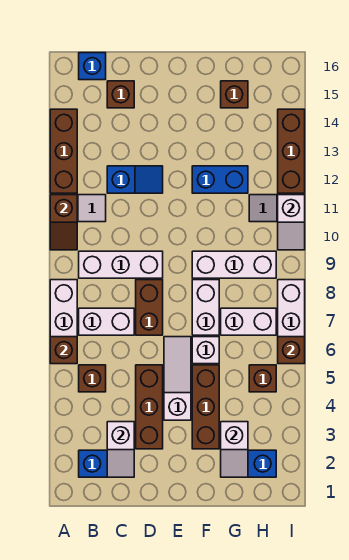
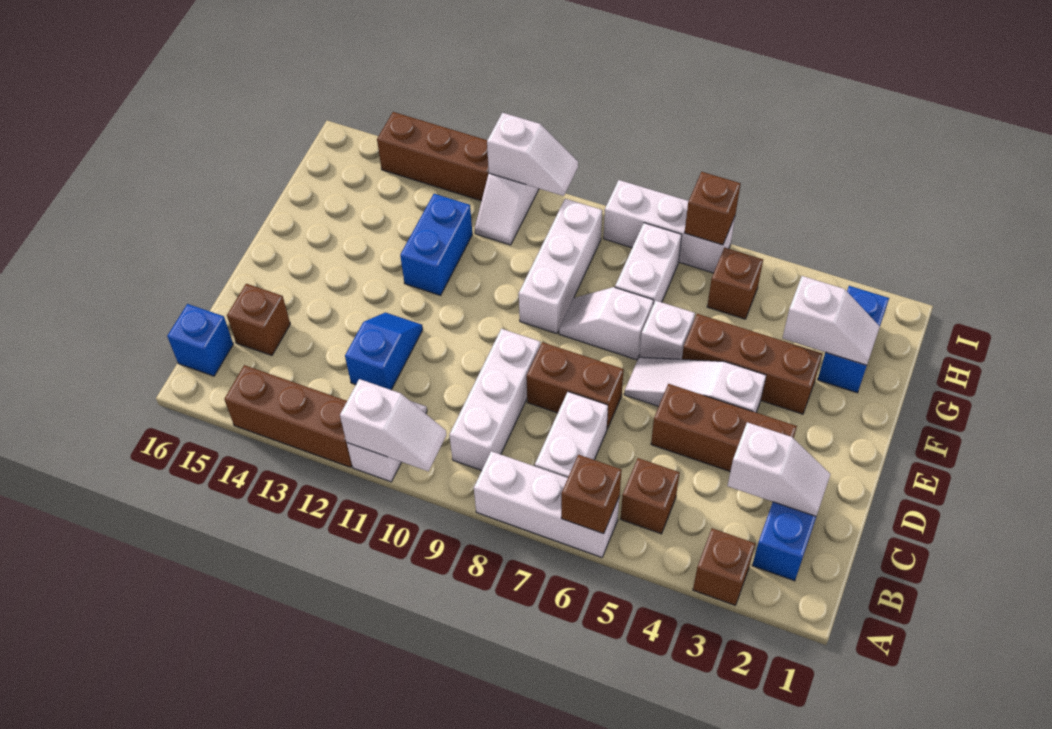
brown 1x2 slope [50,195,77,250] -> white 1x2 slope [340,379,446,471]
white 1x2 brick [192,280,219,335] -> white 1x2 slope [559,287,653,360]
brown 1x1 brick [221,81,248,108] -> brown 1x1 brick moved to [693,528,755,605]

